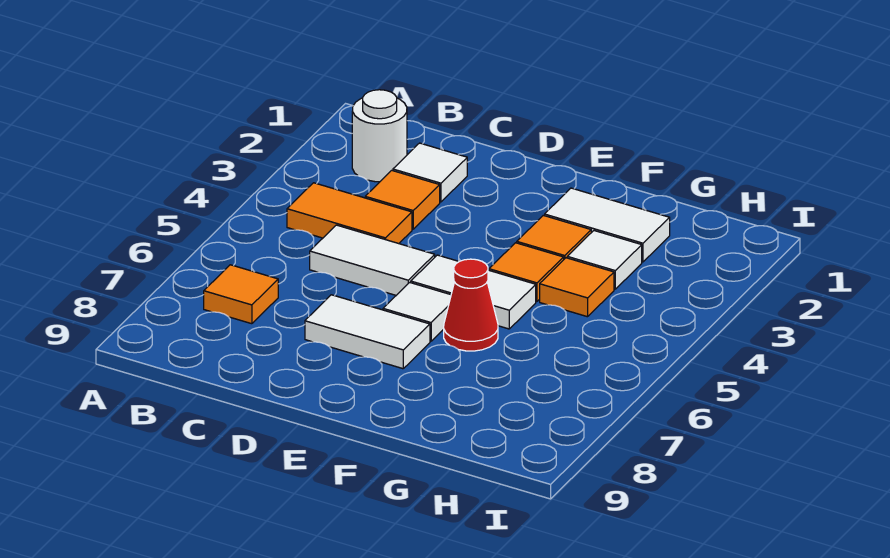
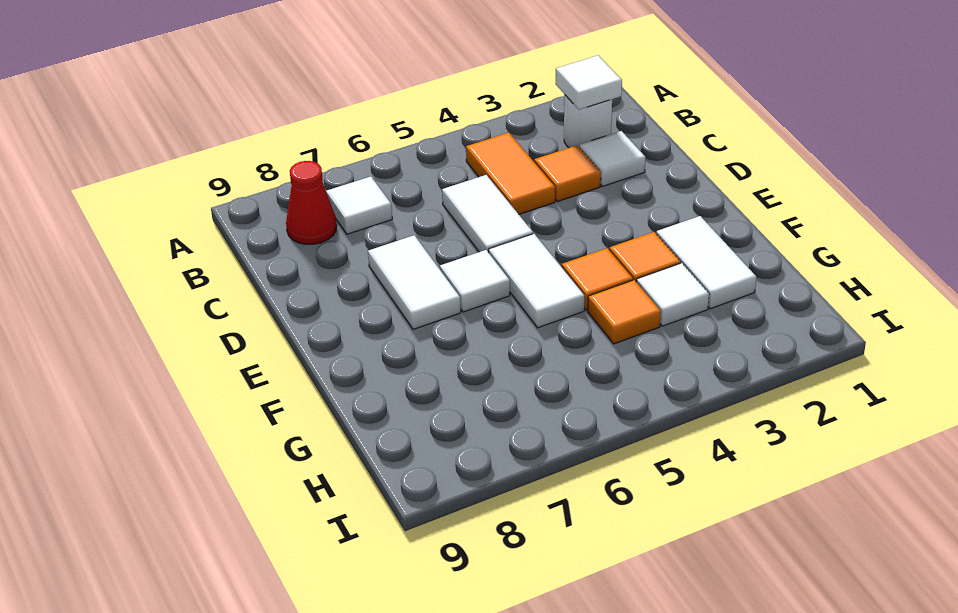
none -> white 1x1 tile [556,55,622,110]
orange 1x1 tile [204,265,278,324] -> white 1x1 tile [326,177,392,234]
red 1x1 cone [444,259,498,351] -> red 1x1 cone moved to [286,161,337,244]

